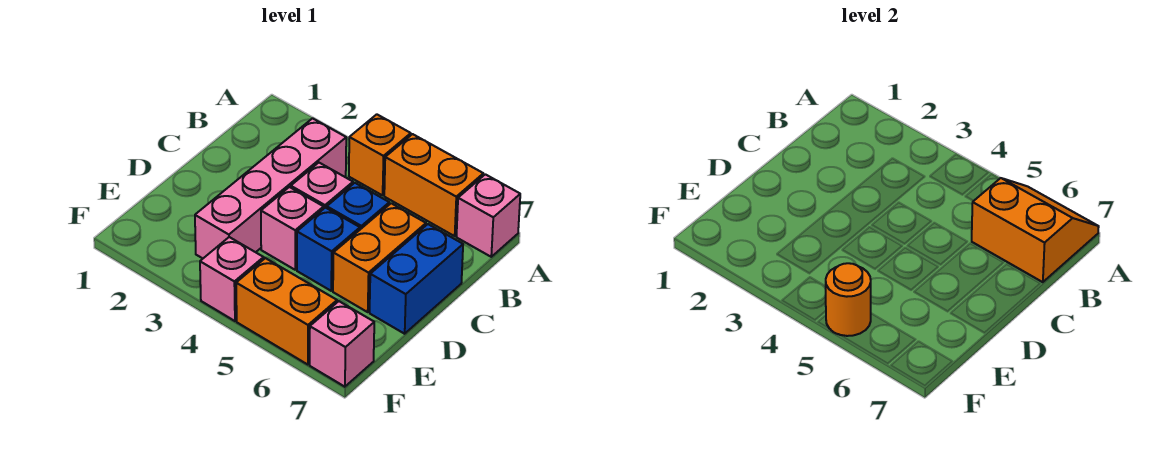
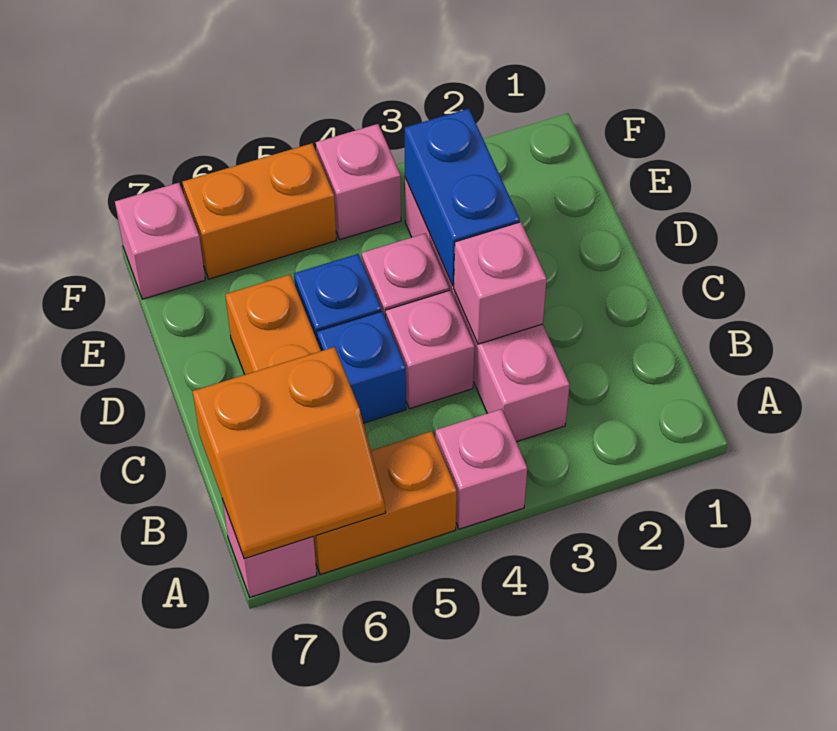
orange 1x1 brick [349,114,411,195] -> pink 1x1 brick [435,409,527,529]
none -> pink 1x1 brick [454,222,547,344]
blue 1x2 brick [370,224,463,334] -> blue 1x2 brick moved to [405,109,520,286]
orange 1x1 round brick [826,263,871,336] -> none

